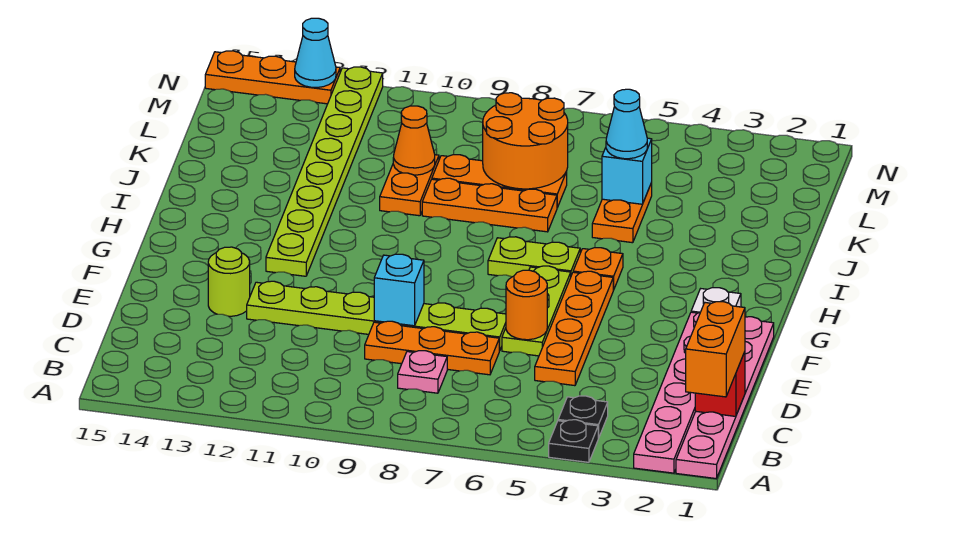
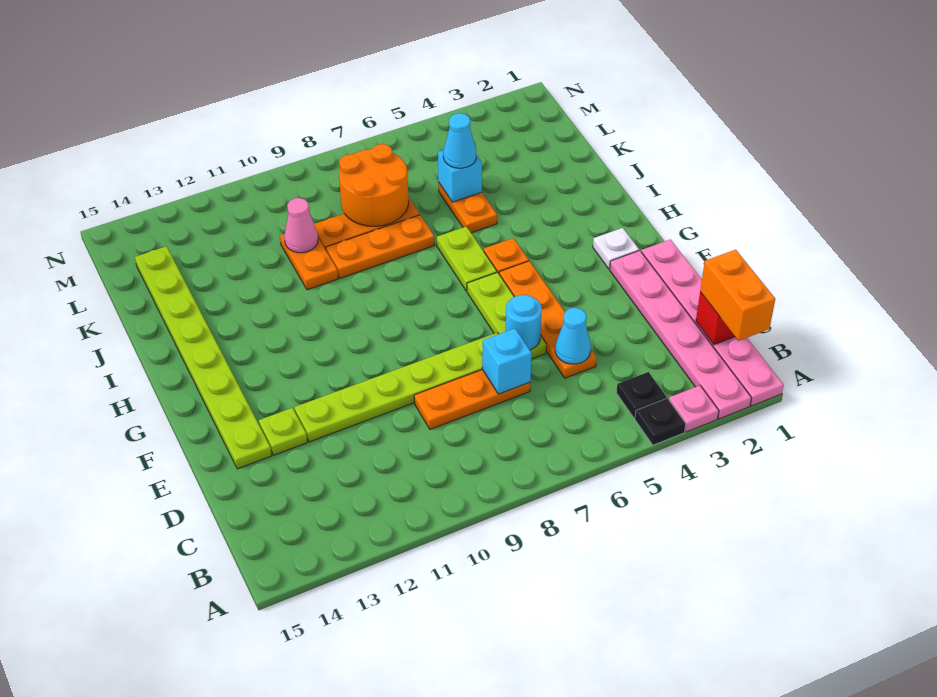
pink 1x1 plate [398,351,447,393] -> pink 1x1 plate moved to [669,385,719,432]
orange 1x1 round brick [506,270,547,340] -> cyan 1x1 round brick [506,295,542,350]
cyan 1x1 brick [374,254,424,326] -> cyan 1x1 brick moved to [482,328,532,394]
lime 1x1 round brick [208,247,250,316] -> lime 1x1 plate [259,408,307,455]
lime 1x8 plate [266,67,383,276] -> lime 1x8 plate moved to [135,246,272,469]
lime 1x2 plate [488,237,580,277] -> lime 1x2 plate turned to [437,226,497,291]
orange 1x1 cone [393,106,435,175] -> pink 1x1 cone [284,198,318,253]
orange 1x3 plate [205,51,340,104] -> none
cyan 1x1 cone [295,18,336,88] -> cyan 1x1 cone moved to [555,308,591,364]

